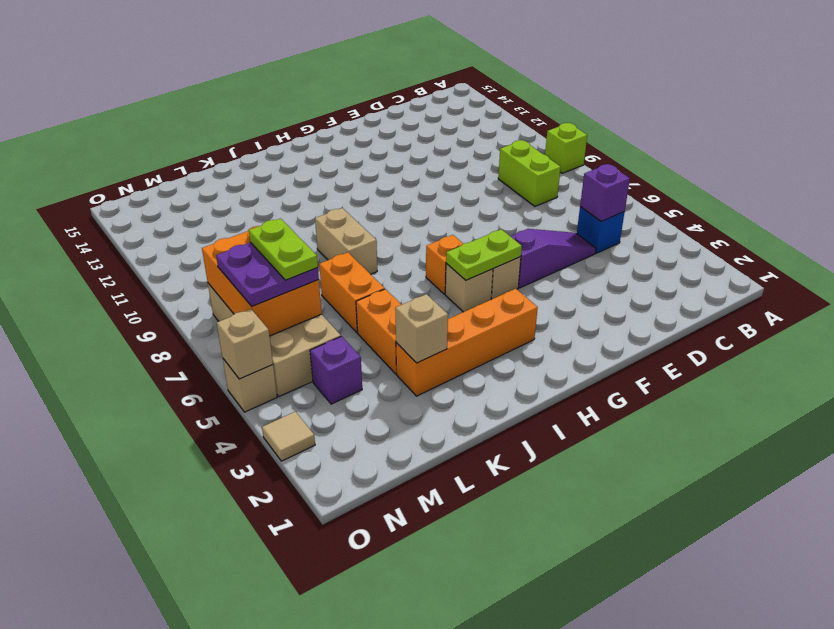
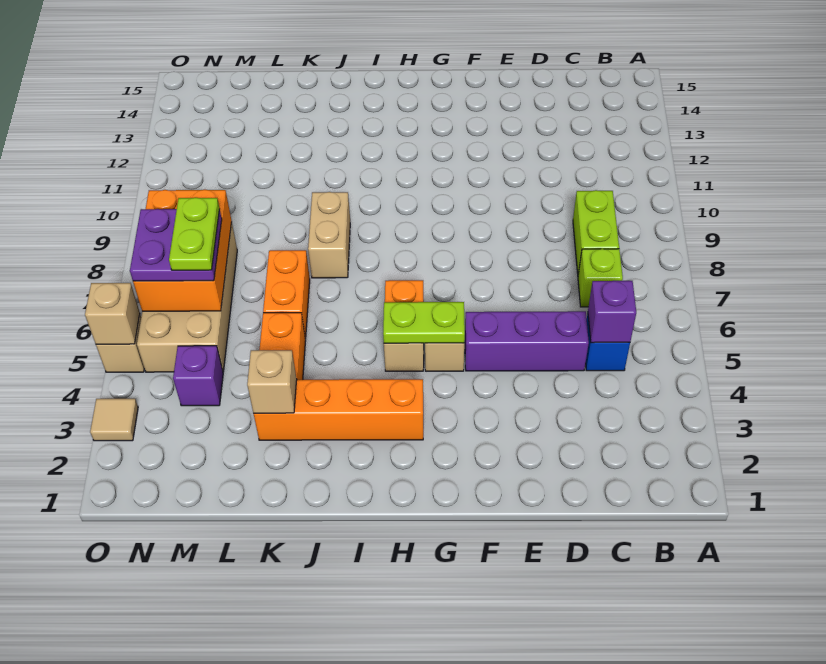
lime 1x1 brick [545,123,587,173] -> lime 1x1 brick moved to [578,249,623,307]
purple 1x3 slope [510,229,596,288] -> purple 1x3 brick [465,311,589,371]

